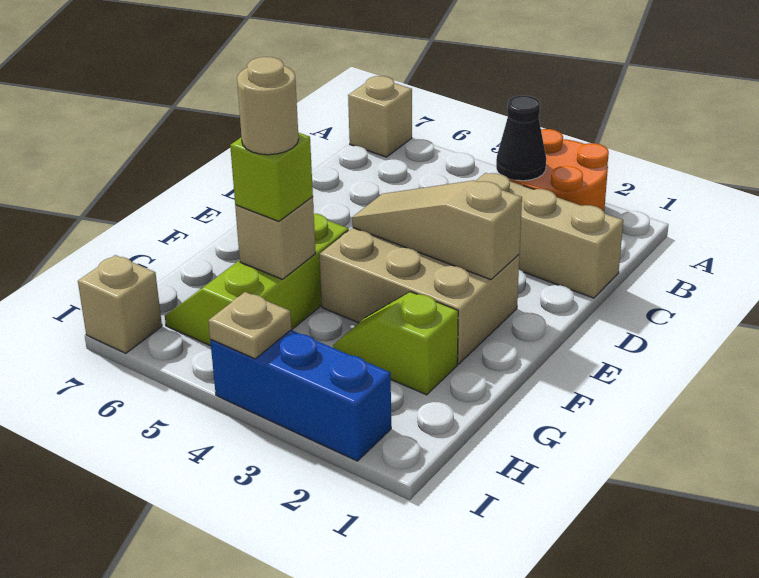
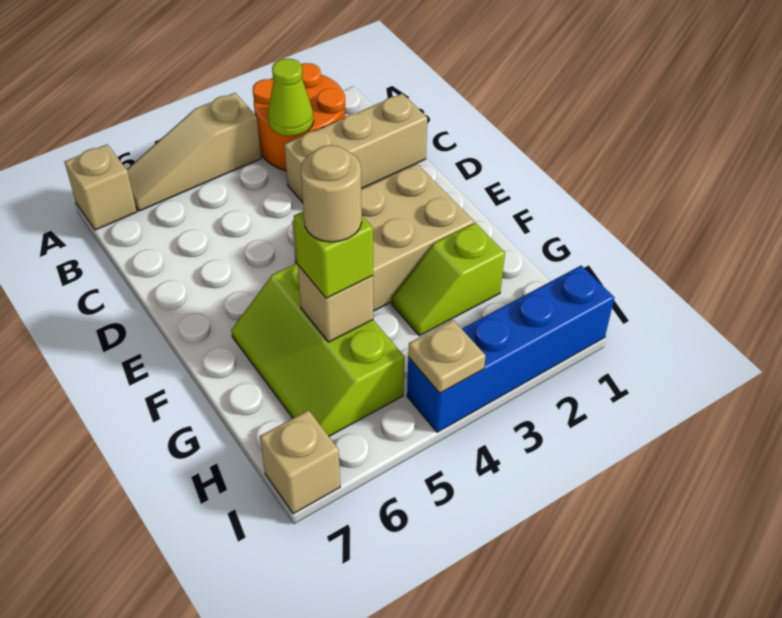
black 1x1 cone [496,96,546,181] -> lime 1x1 cone [268,59,314,136]
tan 1x3 slope [352,180,522,280] -> tan 1x3 slope moved to [127,93,261,211]
blue 1x3 brick [210,330,391,461] -> blue 1x4 brick [407,266,614,432]

